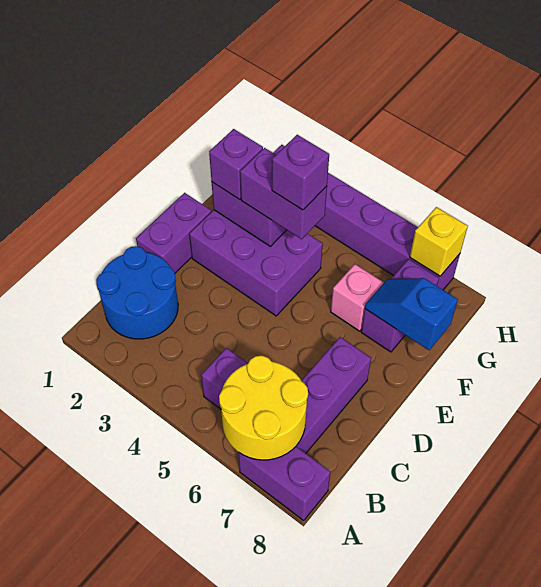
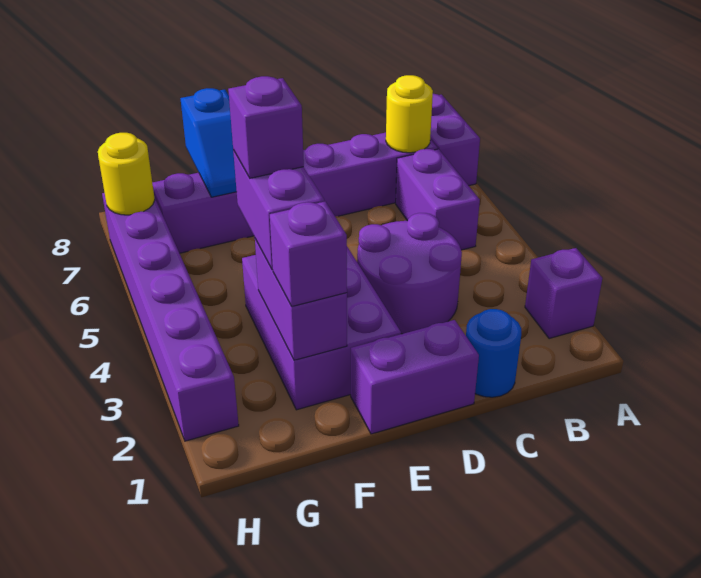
none -> purple 1x1 brick [525,248,602,339]
yellow 2x2 round brick [219,356,308,460] -> yellow 1x1 round brick [386,75,433,153]
blue 2x2 round brick [96,246,178,339] -> blue 1x1 round brick [466,309,521,397]
none -> purple 2x2 round brick [357,213,462,334]
pink 1x1 brick [331,264,384,331] -> none
yellow 1x1 brick [410,207,468,276] -> yellow 1x1 round brick [98,133,155,215]

